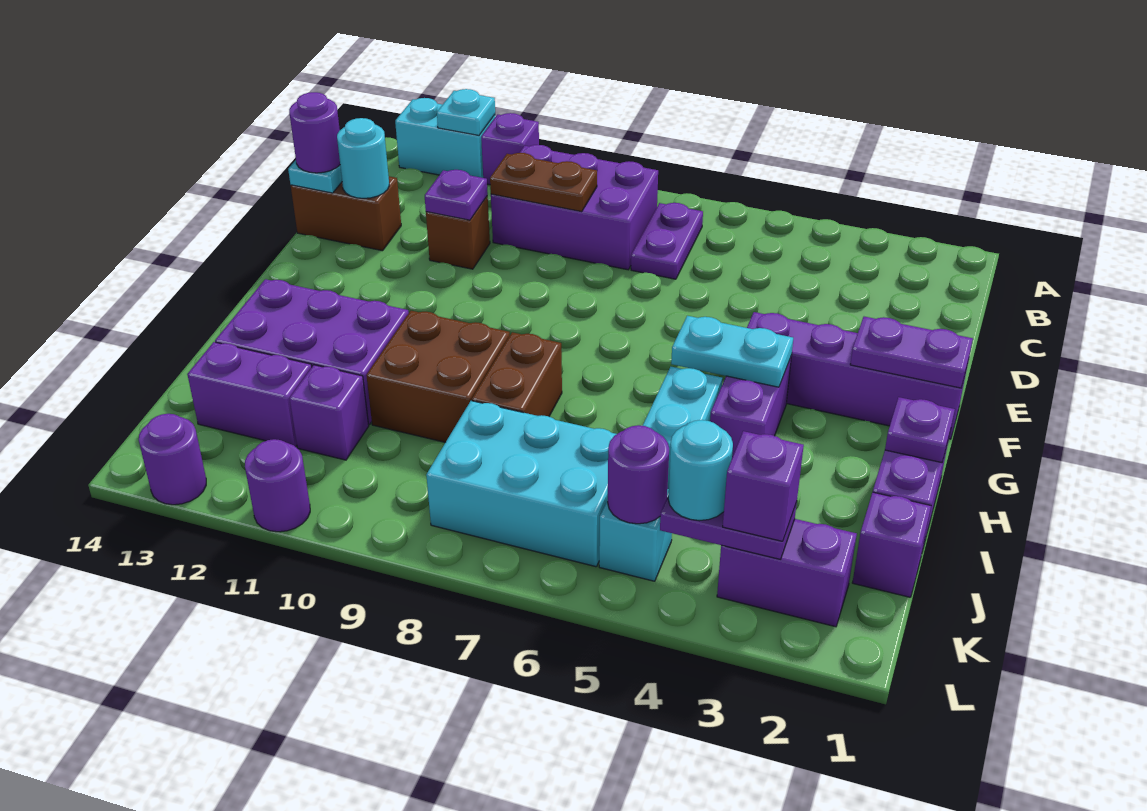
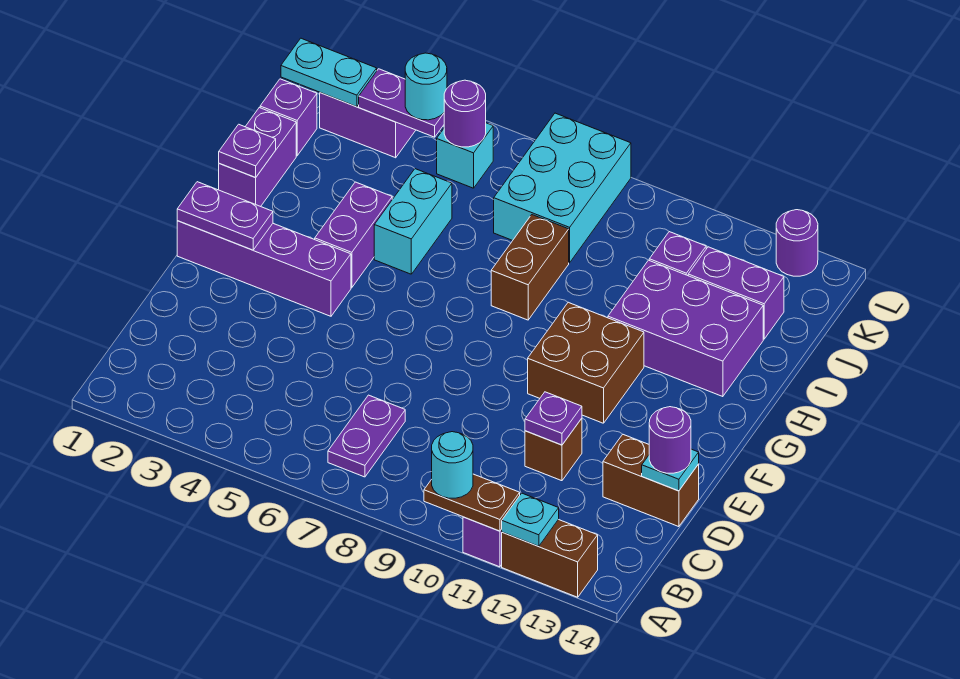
cyan 1x2 brick [395,98,495,178] -> brown 1x2 brick [502,519,598,597]
purple 2x3 brick [491,145,658,270] -> none
brown 1x2 plate [490,153,597,212] -> brown 1x2 plate moved to [424,474,520,531]
cyan 1x1 round brick [337,118,389,198] -> cyan 1x1 round brick moved to [432,432,473,498]
cyan 1x2 plate [671,316,793,387] -> cyan 1x2 plate moved to [281,38,377,107]
brown 2x2 brick [366,311,510,442] -> brown 2x2 brick moved to [528,302,644,423]
cyan 2x3 brick [426,401,616,567] -> cyan 2x3 brick turned to [494,113,631,263]
purple 1x1 brick [723,431,804,541] -> none
purple 1x1 round brick [245,439,310,532] -> none

